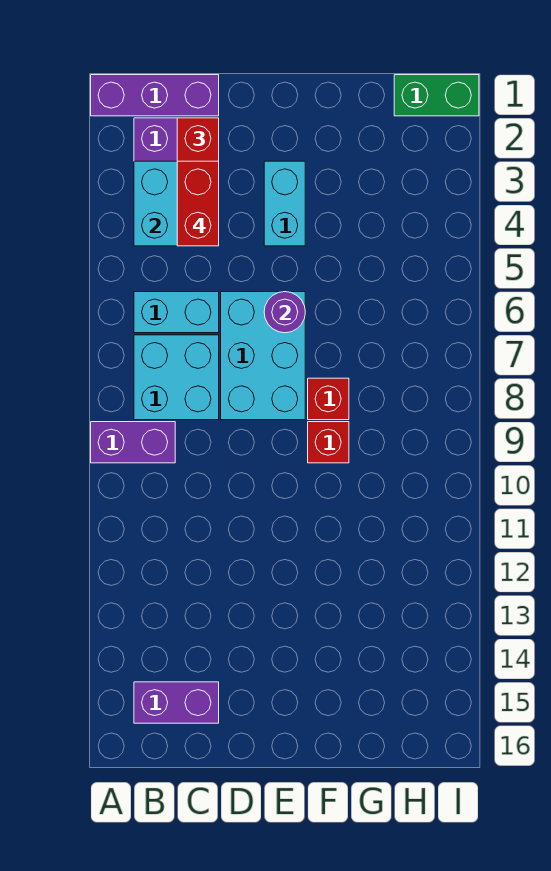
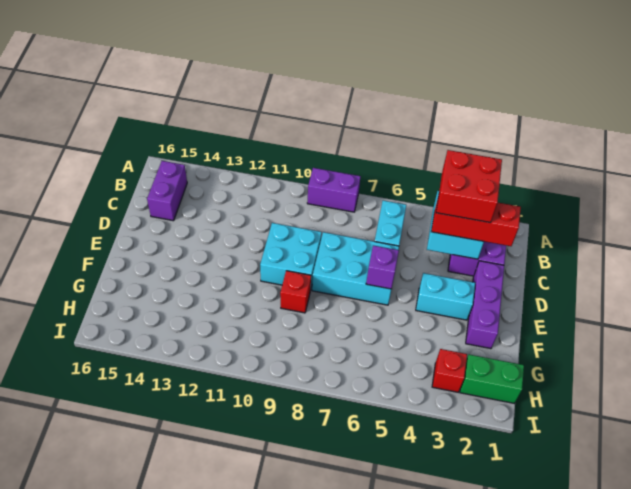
purple 1x3 brick [91,75,219,116] -> purple 1x3 brick moved to [466,261,504,349]
purple 1x2 brick [91,422,175,463] -> purple 1x2 brick turned to [307,168,361,212]
cyan 2x2 brick [134,335,219,420] -> cyan 2x2 brick moved to [260,223,322,287]
red 1x2 brick [177,161,219,246] -> red 2x2 brick [436,150,502,223]
purple 1x1 round brick [264,292,305,333] -> purple 1x1 brick [366,245,399,289]
red 1x1 brick [308,378,349,420] -> red 1x1 brick moved to [432,349,467,392]
green 1x2 brick [394,75,479,116] -> green 1x2 brick turned to [460,354,524,403]

